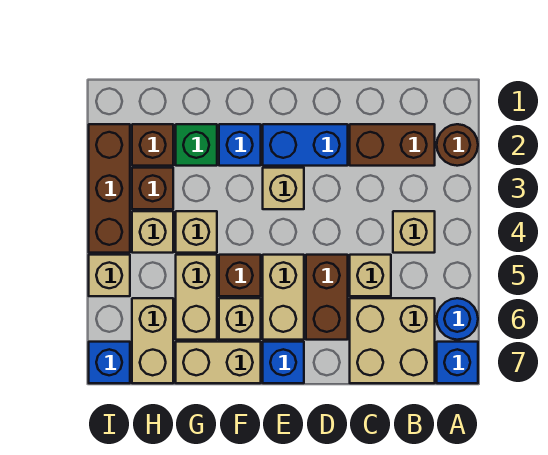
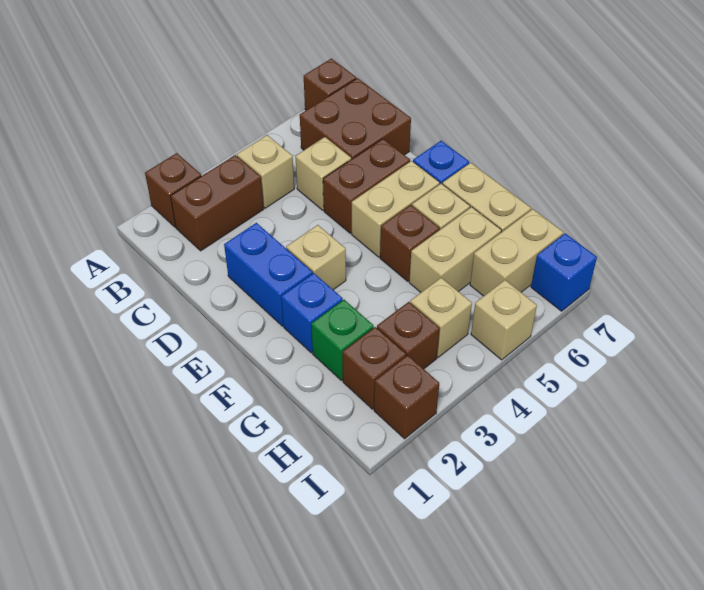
brown 1x1 round brick [437,124,478,166] -> brown 1x1 brick [145,153,201,227]
blue 1x1 round brick [437,298,478,340] -> none
blue 1x1 brick [437,342,478,383] -> brown 1x1 brick [304,59,356,110]
brown 1x2 brick [350,124,435,166] -> brown 1x2 brick turned to [171,155,264,251]
tan 2x2 brick [350,298,435,383] -> brown 2x2 brick [300,78,411,159]
tan 1x1 brick [176,211,217,253] -> none
brown 1x3 brick [89,124,130,253] -> brown 1x1 brick [374,355,439,439]

